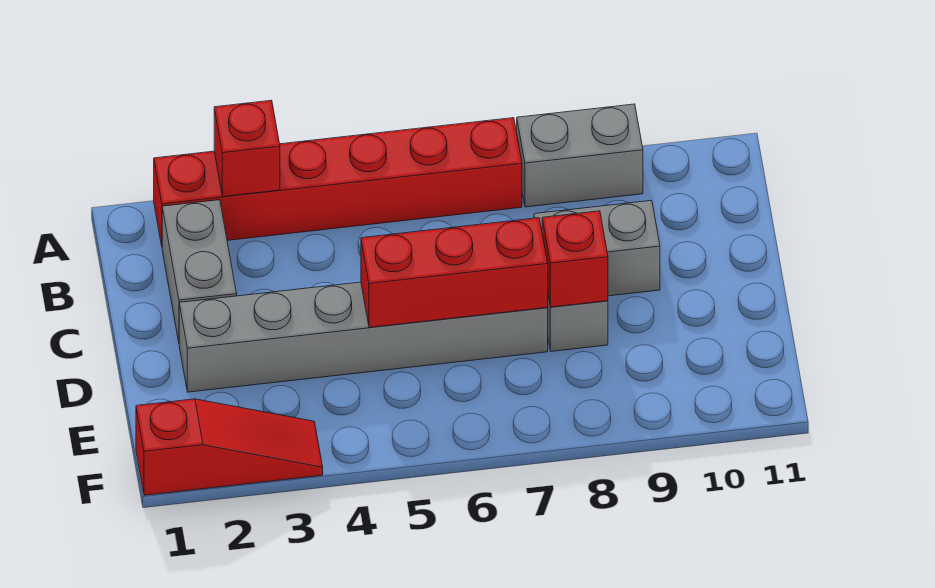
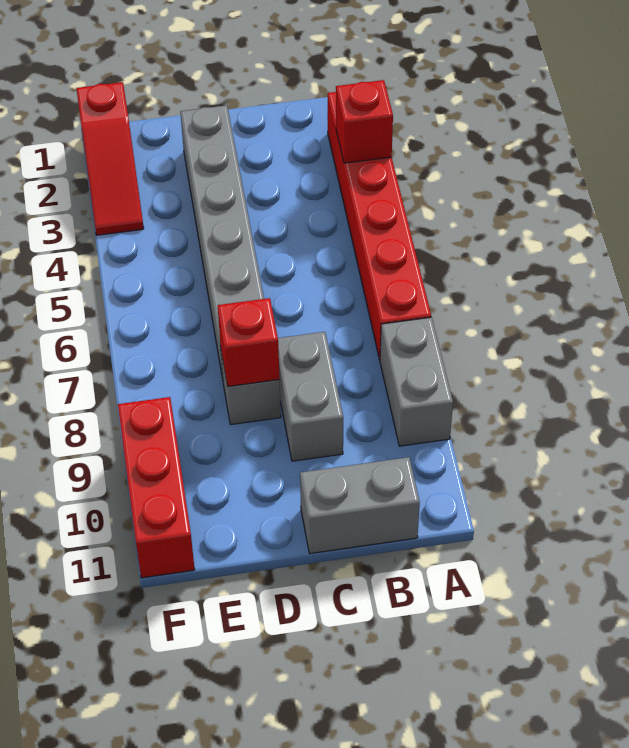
grey 1x2 brick [162,200,237,342] -> grey 1x2 brick moved to [300,457,420,554]
red 1x3 brick [361,218,548,327] -> red 1x3 brick moved to [118,397,195,578]

